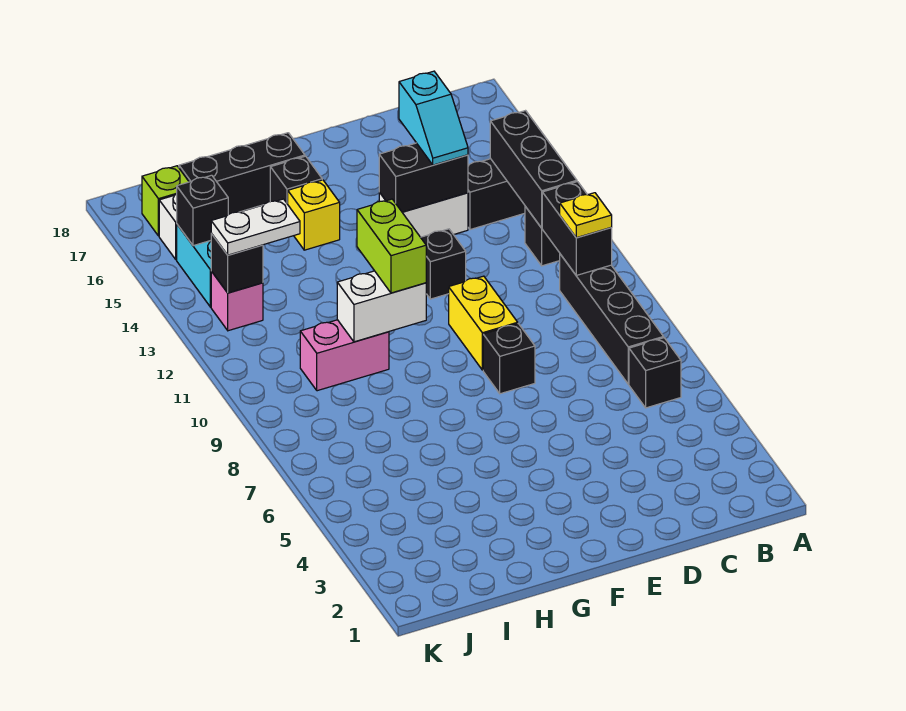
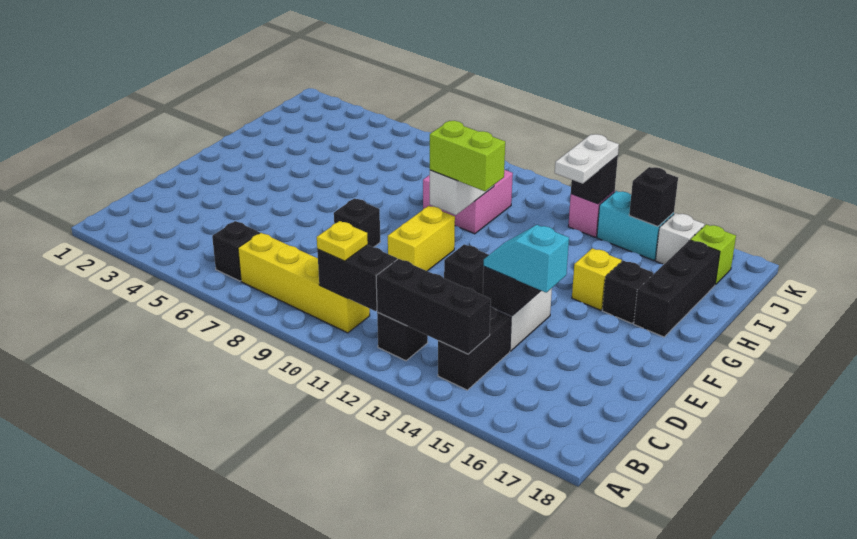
black 1x4 brick [560,254,664,384] -> yellow 1x4 brick [238,233,370,333]
yellow 1x2 brick [449,276,518,370] -> yellow 1x2 brick turned to [388,206,455,271]
pink 1x2 brick [300,320,389,391] -> pink 2x2 brick [423,170,513,234]

